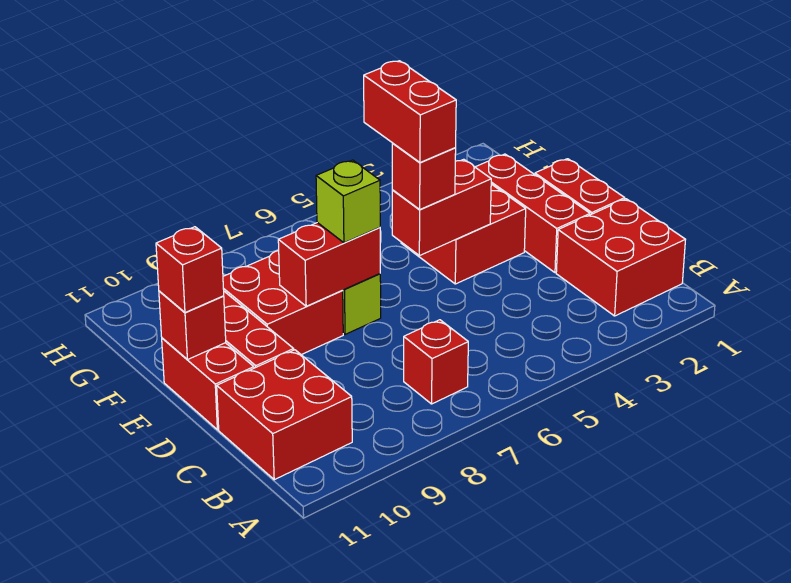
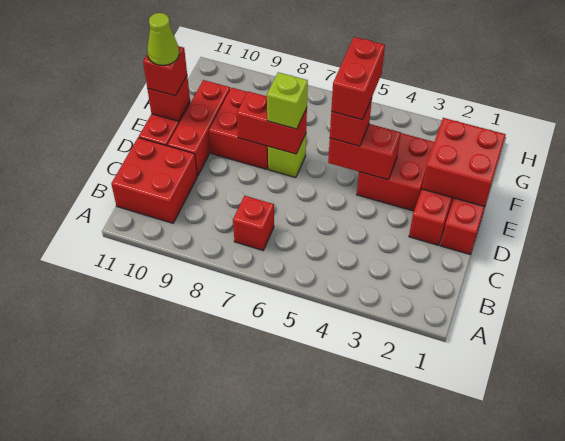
red 2x2 brick [556,199,685,316] -> red 2x2 brick moved to [422,118,506,207]
none -> lime 1x1 cone [147,13,179,65]

